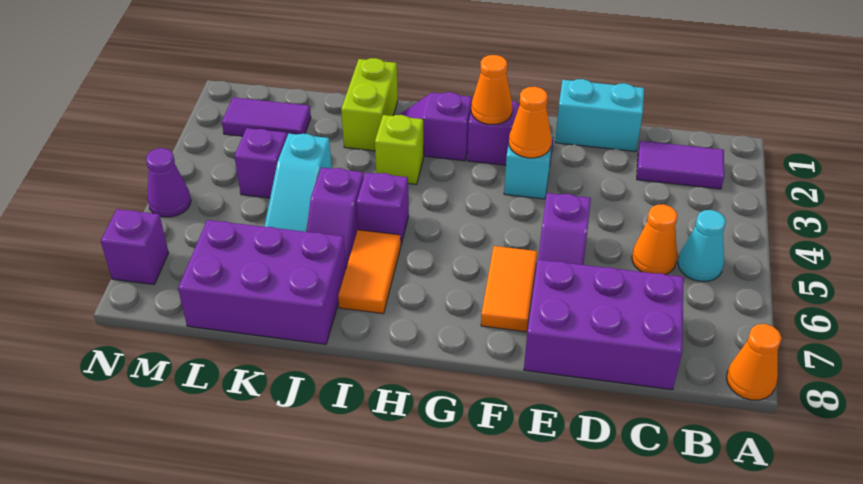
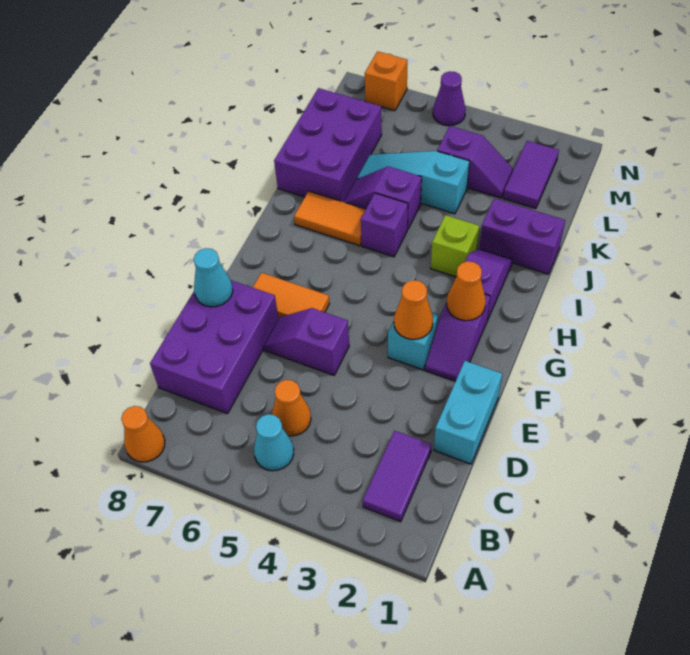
none -> cyan 1x1 cone [194,248,233,307]
lime 1x2 brick [341,58,398,151] -> purple 1x2 brick [479,199,565,274]
purple 1x1 brick [101,209,169,284] -> orange 1x1 brick [365,51,408,111]

